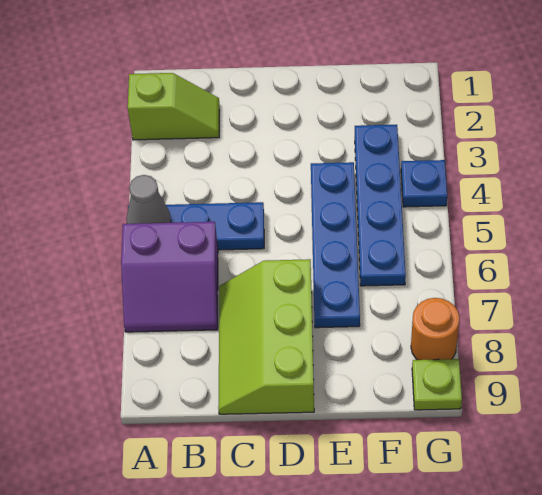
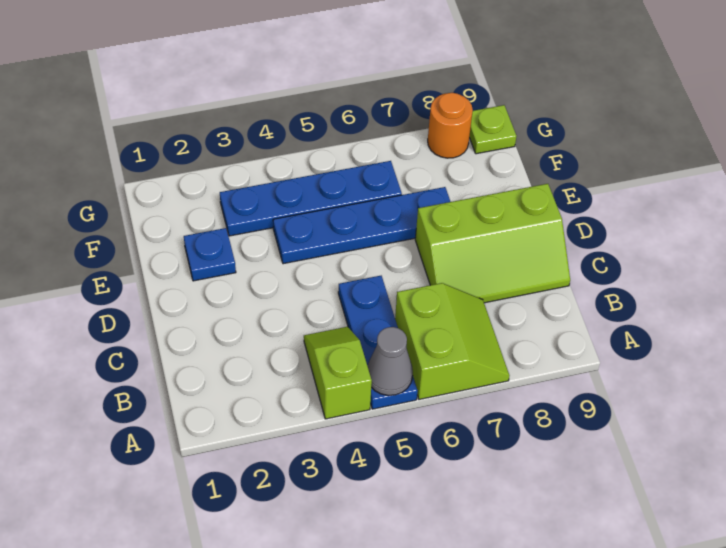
lime 1x2 slope [128,73,219,140] -> lime 1x2 slope moved to [304,327,372,419]
purple 2x2 slope [121,222,218,332] -> lime 2x2 slope [395,283,509,399]
blue 1x1 plate [401,160,447,207] -> blue 1x1 plate moved to [184,228,236,281]

